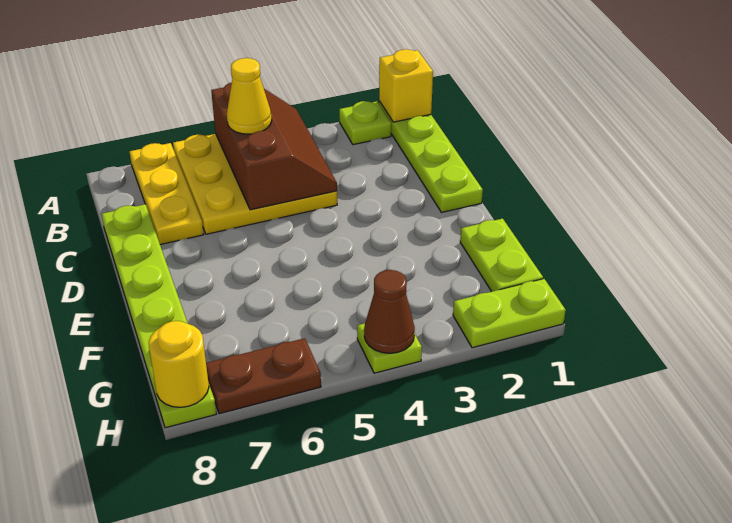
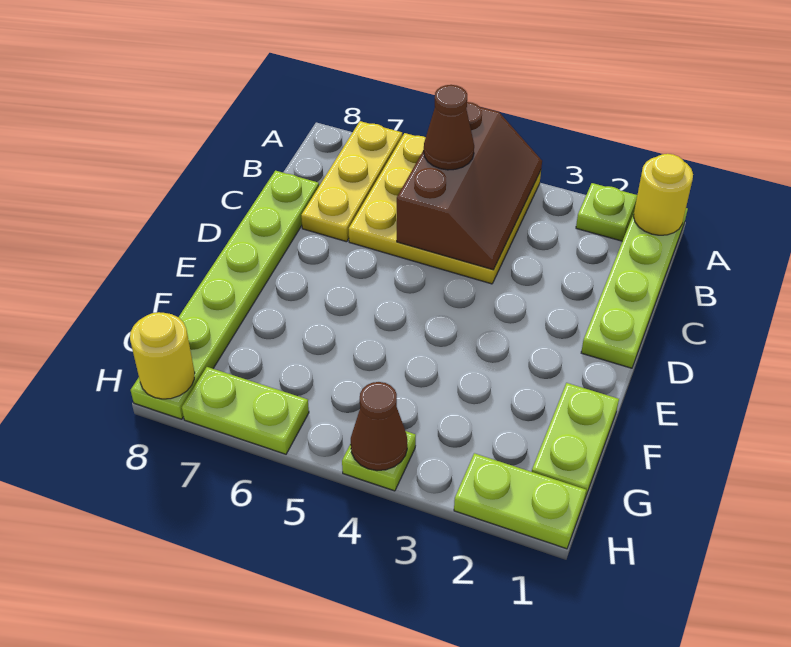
yellow 1x1 brick [379,49,433,122] -> yellow 1x1 round brick [634,154,693,235]
yellow 1x1 cone [227,58,272,134] -> brown 1x1 cone [424,85,474,170]
brown 1x2 plate [206,338,321,414] -> lime 1x2 plate [182,367,309,454]

